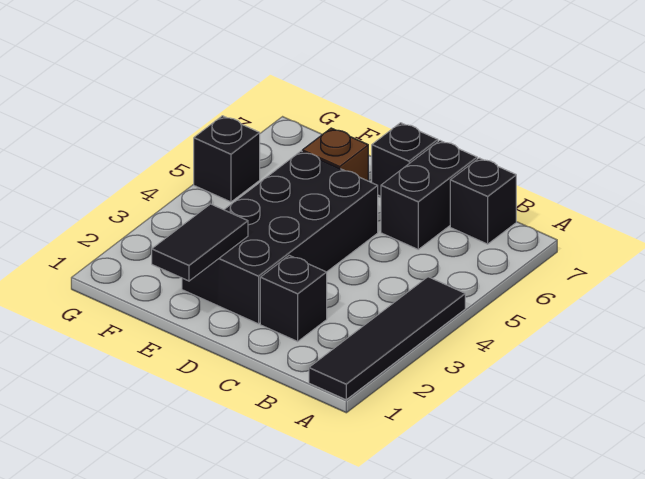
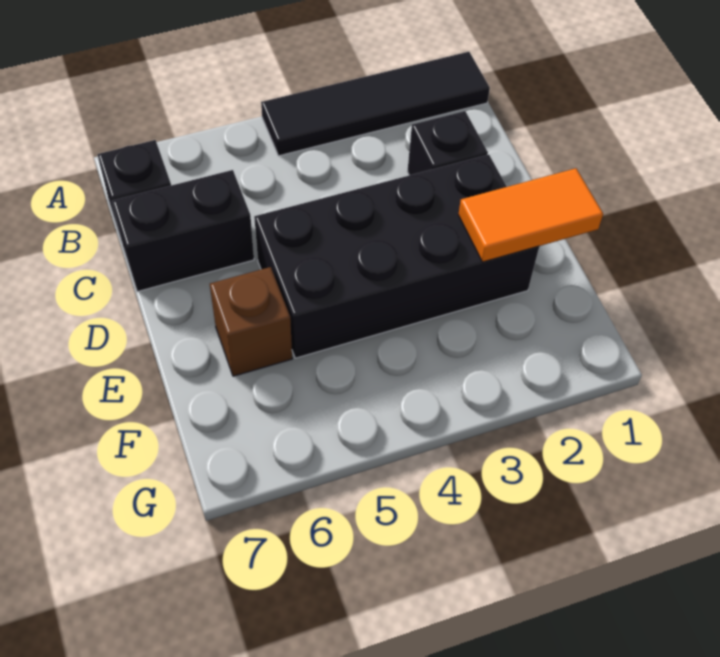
black 1x1 brick [372,123,438,196] -> none
black 1x2 tile [152,204,248,281] -> orange 1x2 tile [458,168,603,262]
black 1x1 brick [194,116,260,202] -> none

